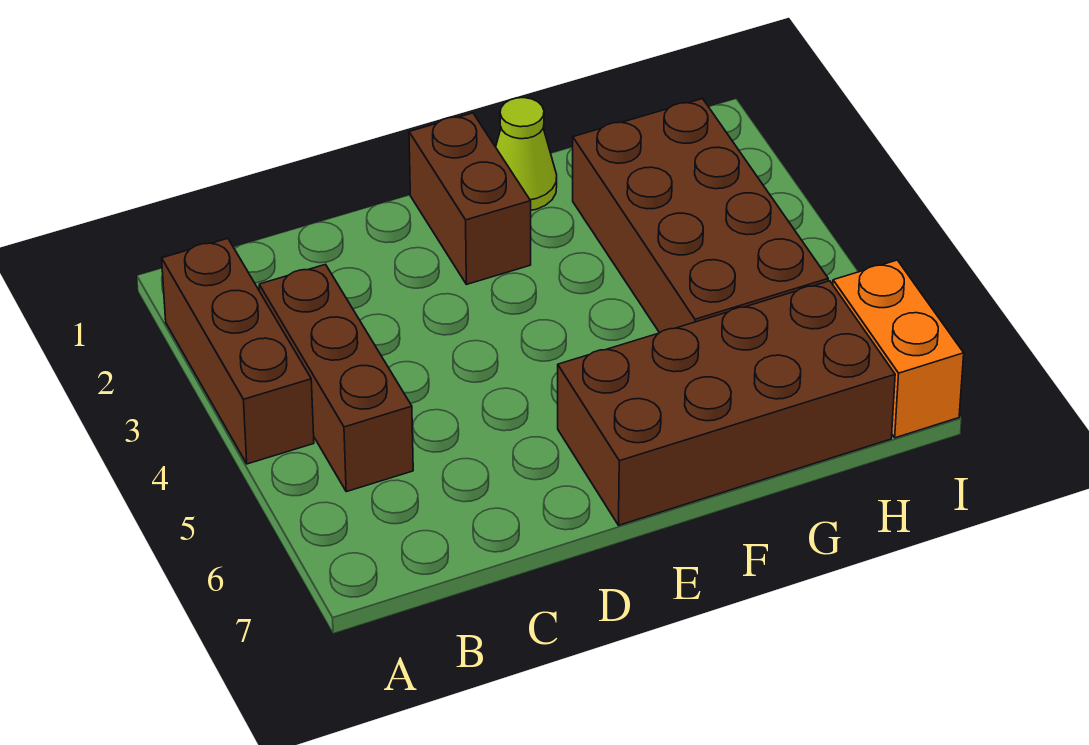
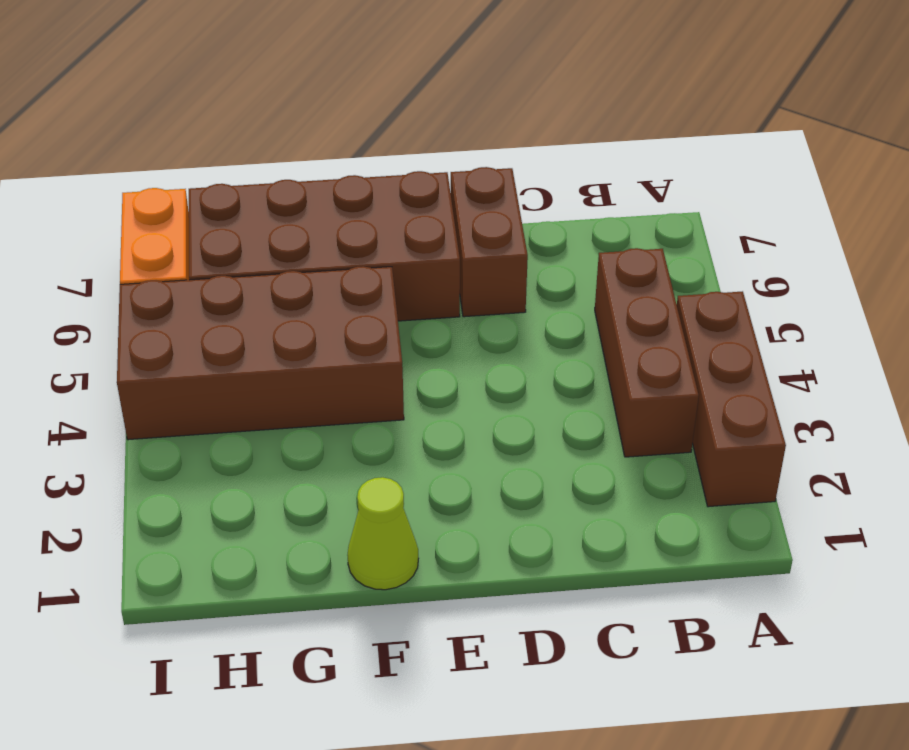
brown 1x2 brick [409,113,531,284] -> brown 1x2 brick moved to [451,167,528,317]
brown 2x4 brick [573,99,828,333] -> brown 2x4 brick turned to [117,266,404,440]

